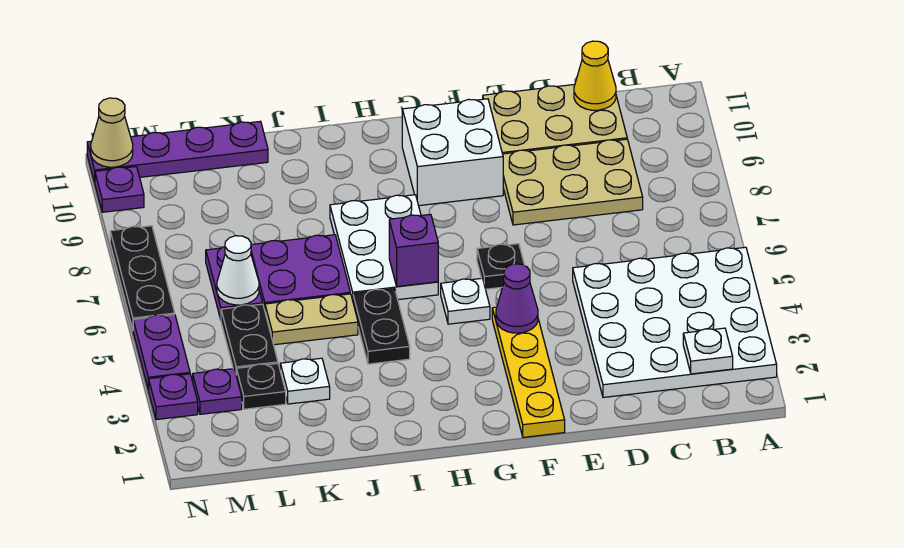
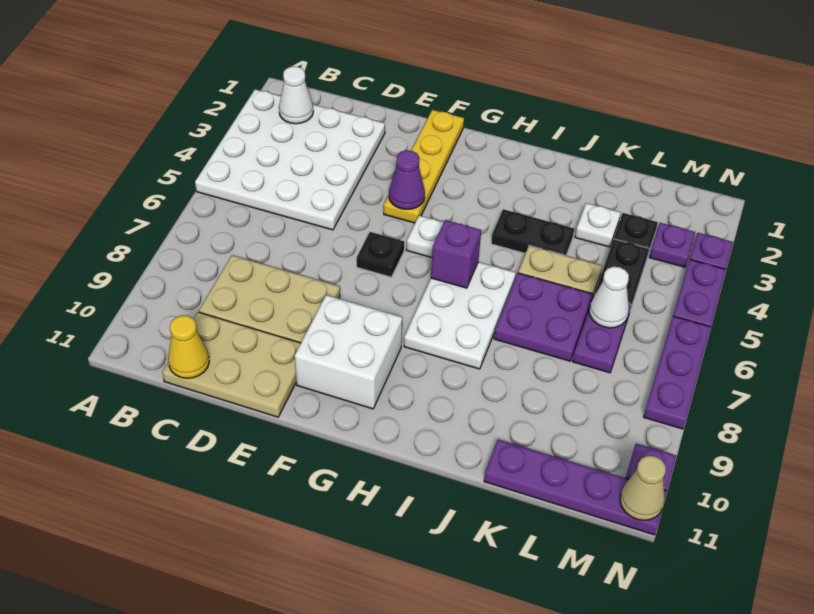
white 1x1 plate [683,328,733,374] -> white 1x1 cone [279,66,313,124]
black 1x2 plate [353,289,410,364] -> black 1x2 plate turned to [491,209,574,255]
black 1x3 plate [110,226,175,329] -> purple 1x3 plate [644,316,711,429]

